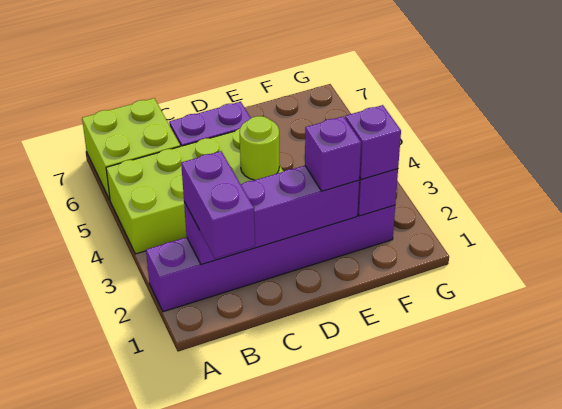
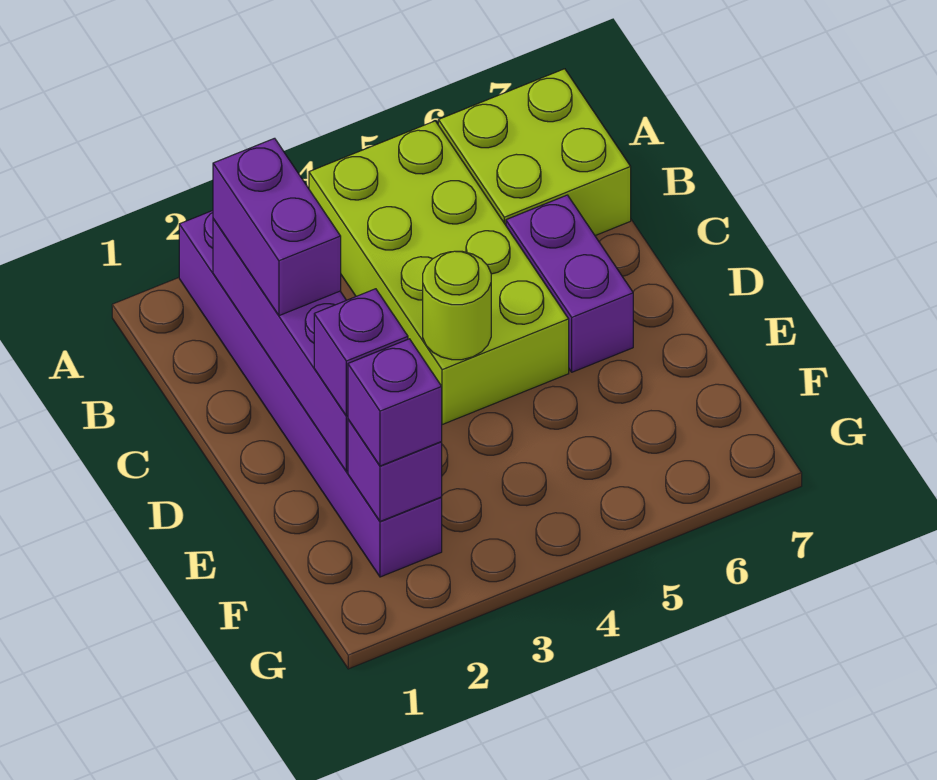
purple 1x2 brick [181,151,255,258] -> purple 1x2 brick turned to [213,138,341,316]

